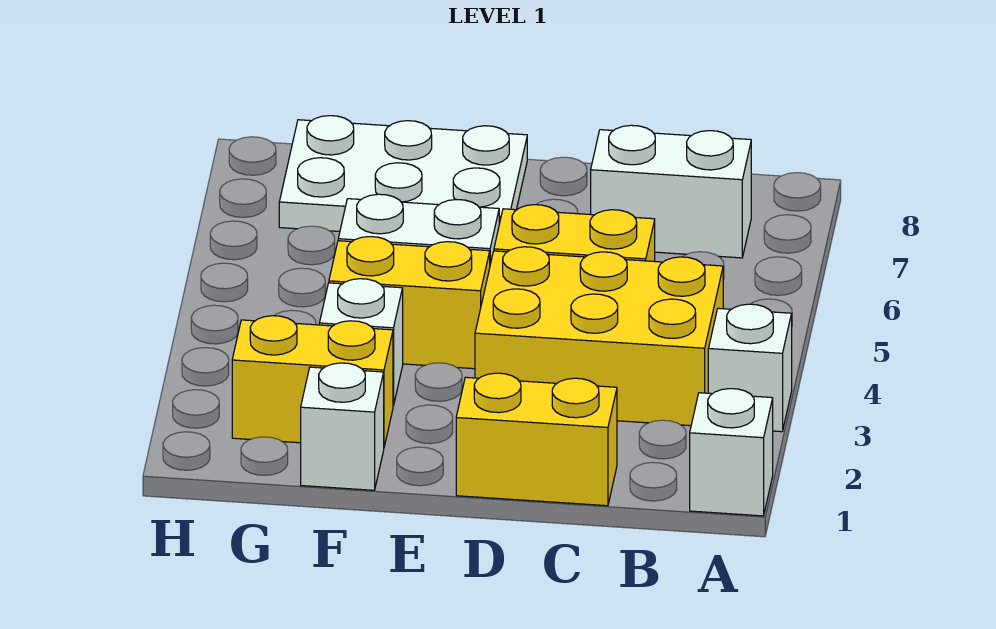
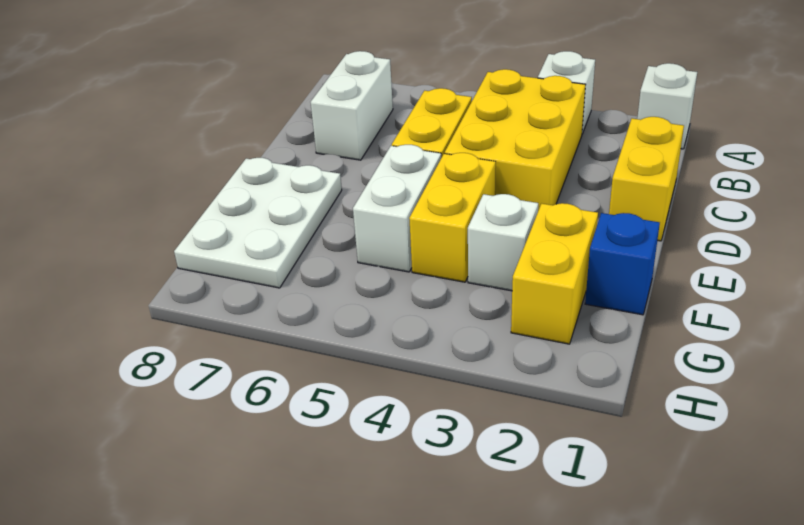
white 1x1 brick [301,363,384,490] -> blue 1x1 brick [585,213,660,315]

